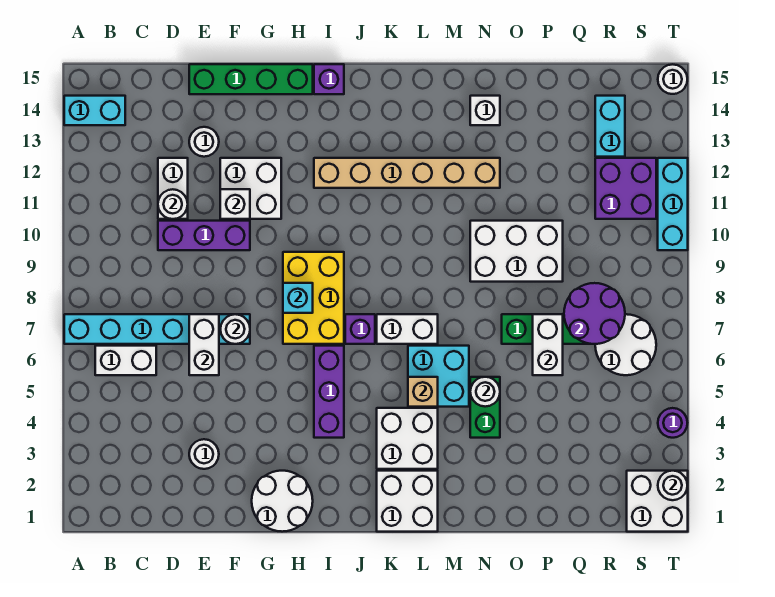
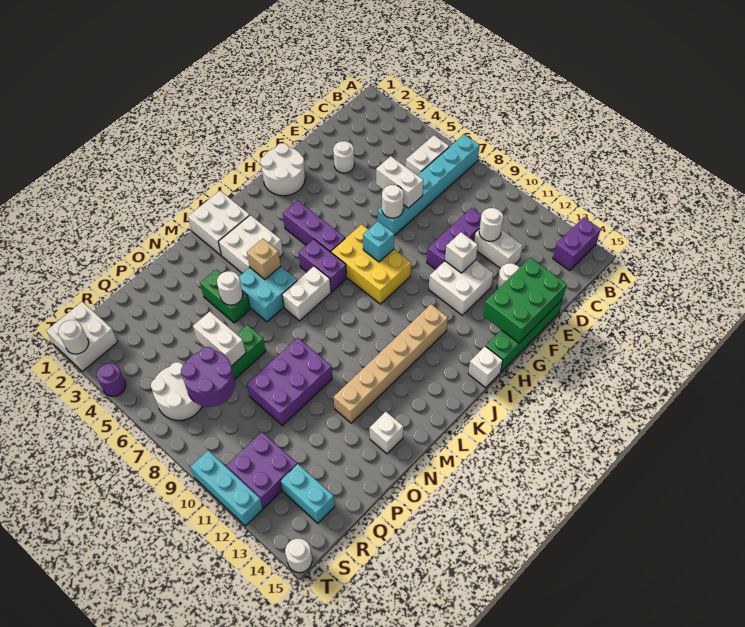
cyan 1x2 brick [64,96,125,125] -> purple 1x2 brick [553,217,601,271]
none -> green 2x3 brick [483,257,567,343]
purple 1x1 brick [314,64,344,94] -> white 1x1 brick [468,346,503,388]
purple 1x1 brick [345,314,375,344] -> purple 1x2 brick [299,239,347,292]
white 2x3 brick [470,221,563,282] -> purple 2x3 brick [247,338,332,426]

